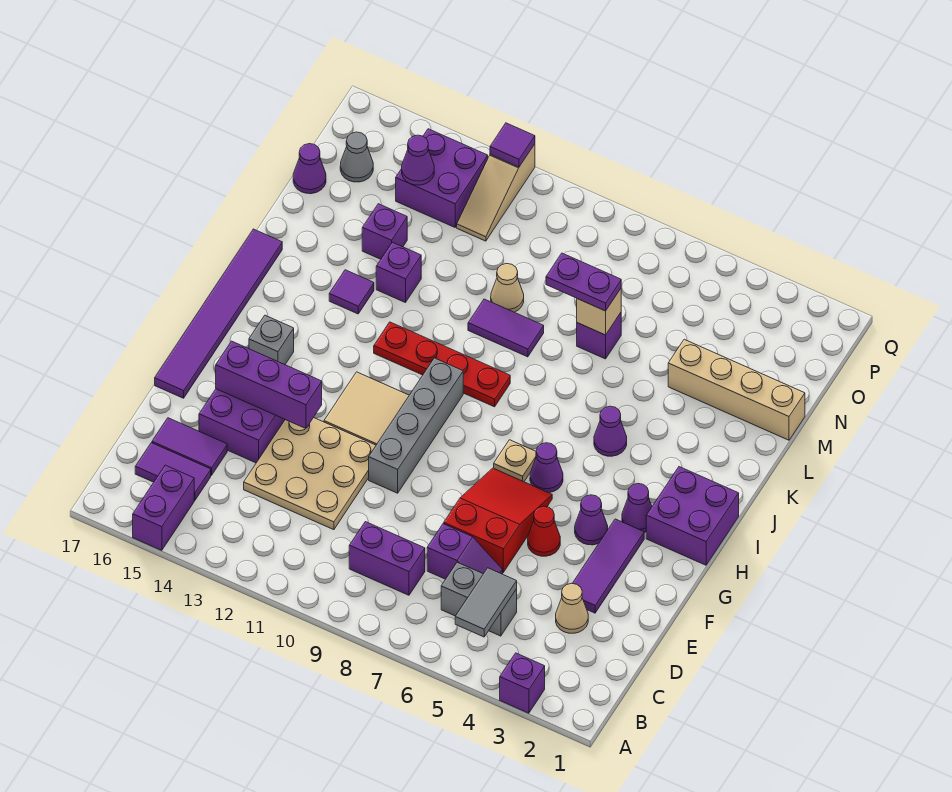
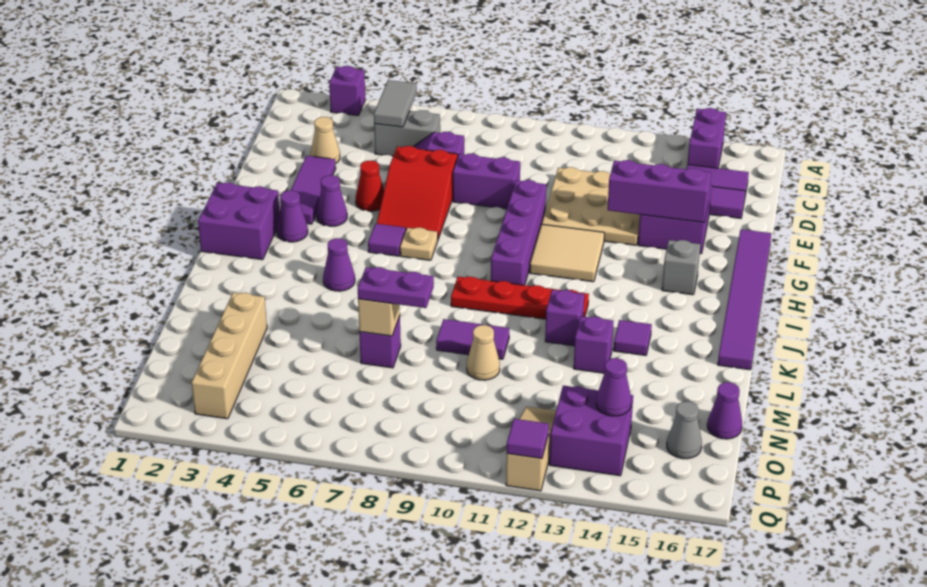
purple 1x2 brick [349,522,425,595] -> purple 1x2 brick moved to [453,154,520,209]
grey 1x4 brick [369,358,463,493] -> purple 1x4 brick [491,180,546,285]
purple 1x1 cone [530,443,563,493] -> purple 1x1 tile [368,224,406,256]
tan 1x4 brick [668,339,805,440] -> tan 1x4 brick turned to [192,293,267,419]
purple 1x1 brick [362,204,407,259] -> purple 1x1 brick moved to [545,290,584,346]

